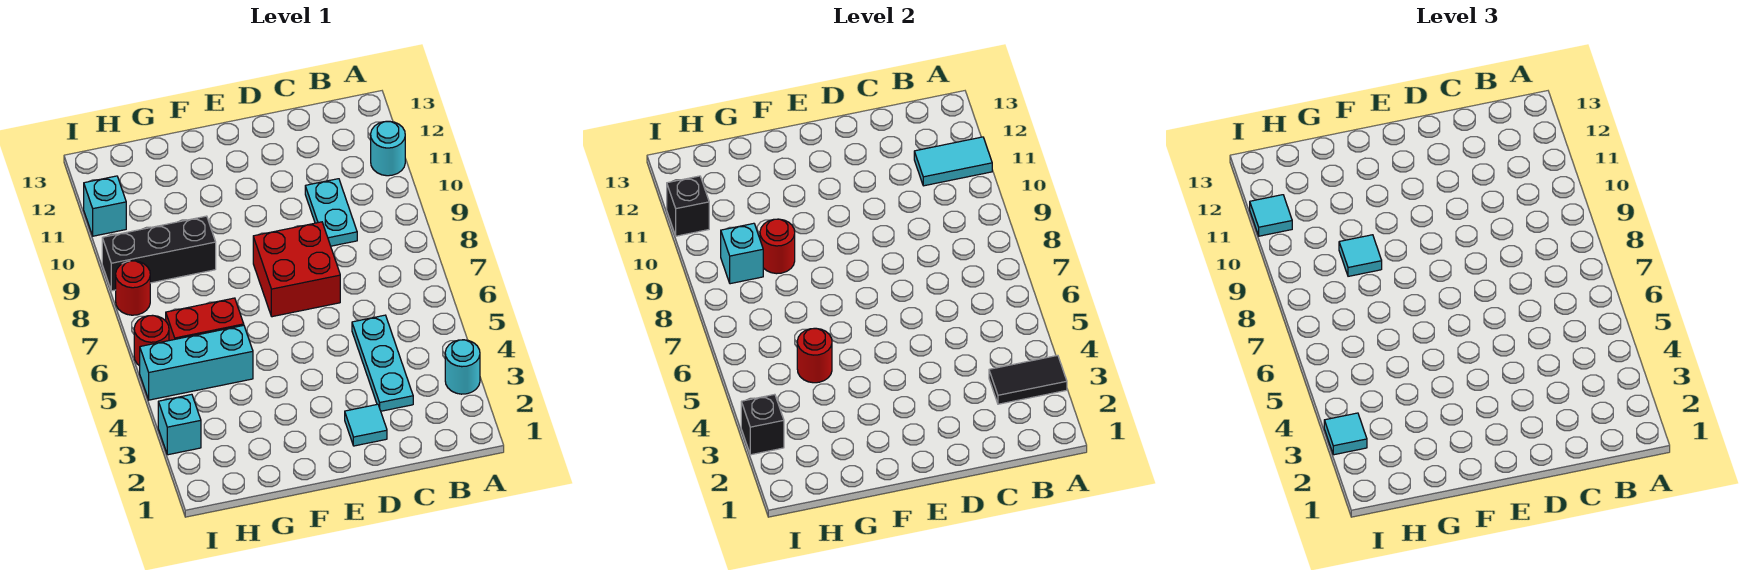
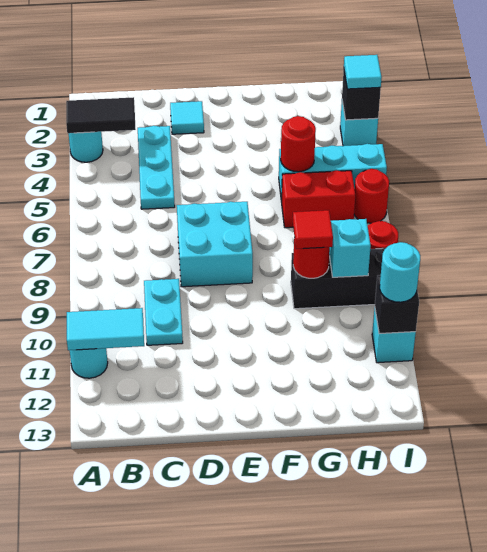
red 2x2 brick [253,222,340,317] -> cyan 2x2 brick [177,202,253,287]
cyan 1x1 tile [1339,235,1382,276] -> red 1x1 tile [293,210,333,249]
cyan 1x1 tile [1250,195,1292,236] -> cyan 1x1 round brick [380,242,420,302]

